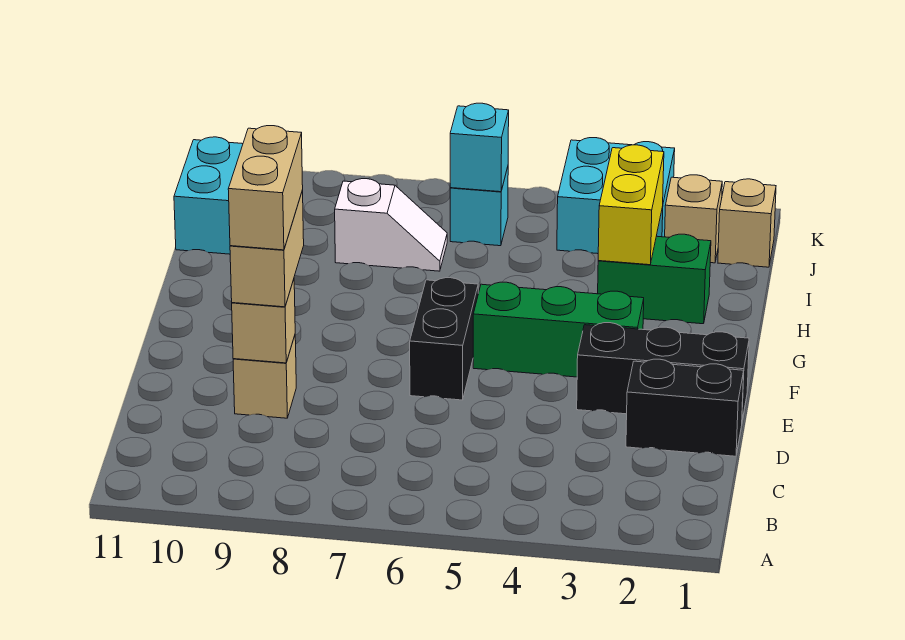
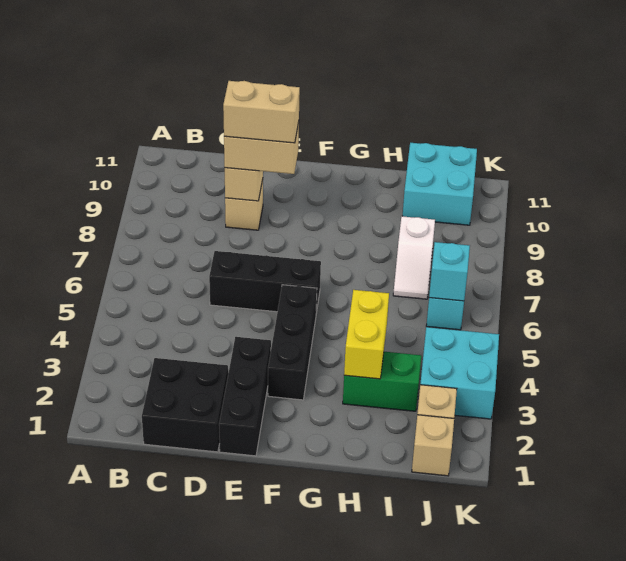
black 1x2 brick [626,359,744,456] -> black 2x2 brick [142,358,228,452]
black 1x2 brick [410,278,478,400] -> black 1x3 brick [209,251,321,313]
green 1x3 brick [473,282,644,377] -> black 1x3 brick [268,285,317,400]
green 1x2 brick [598,234,711,324] -> green 1x2 brick turned to [343,352,421,411]
yellow 1x2 brick [598,145,664,265] -> yellow 1x2 brick turned to [344,290,389,379]

